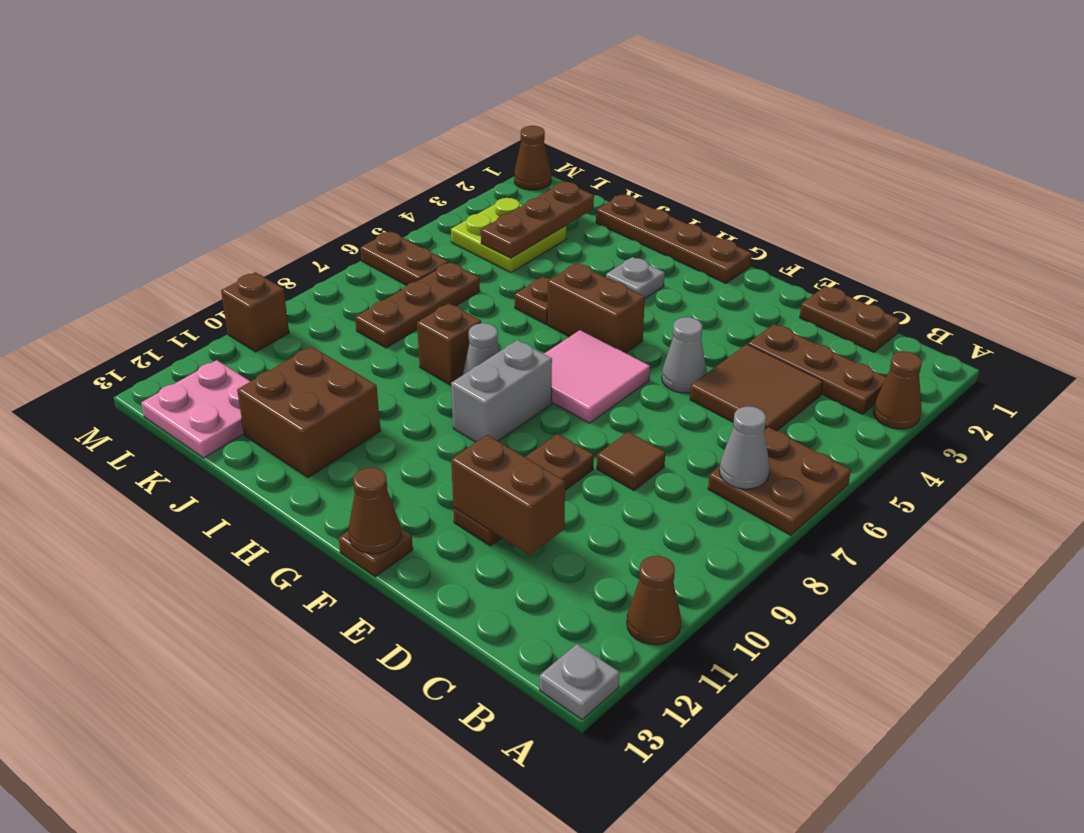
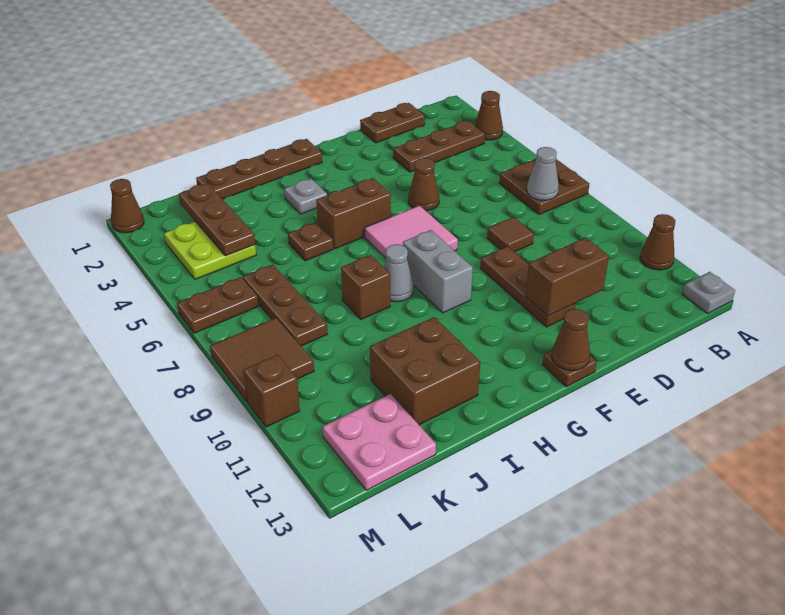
brown 2x2 tile [690,344,823,431] -> brown 2x2 tile moved to [210,318,314,402]
grey 1x1 cone [662,317,707,393] -> brown 1x1 cone [408,158,439,211]

